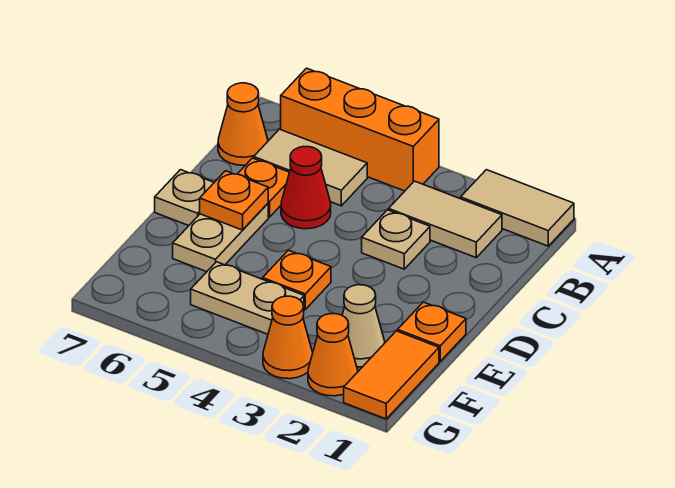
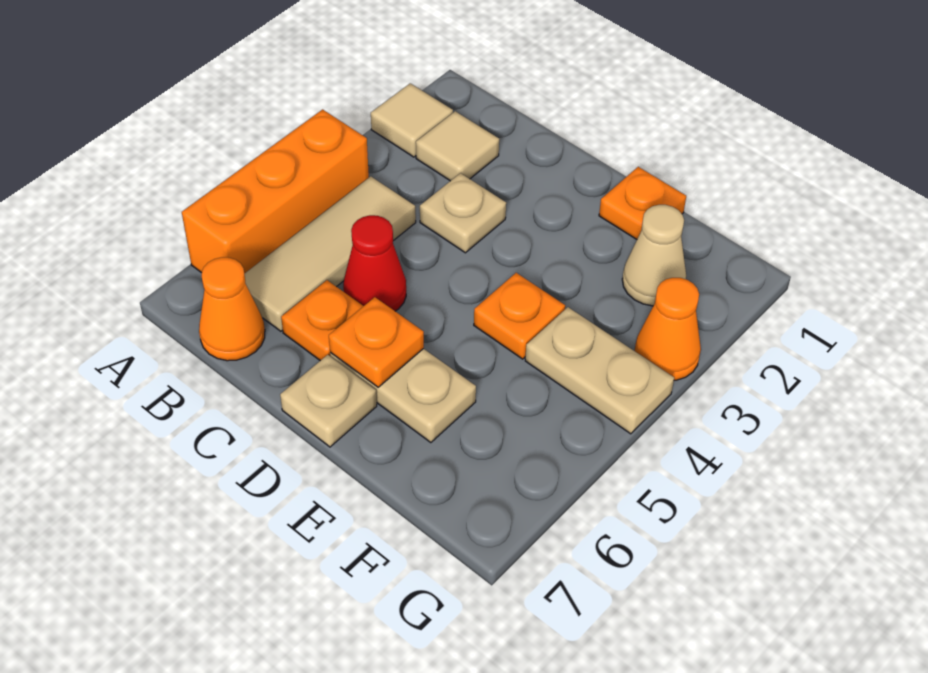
tan 1x2 tile [461,170,574,246] -> tan 1x1 tile [371,83,453,157]
tan 1x2 tile [389,181,502,258] -> tan 1x1 tile [416,111,499,181]
tan 1x2 tile [254,129,367,206] -> tan 1x3 tile [244,176,416,331]
orange 1x2 tile [344,331,439,419] -> none
tan 1x2 plate [191,262,304,334] -> tan 1x2 plate turned to [525,307,674,434]
orange 1x1 cone [308,314,358,396] -> none

